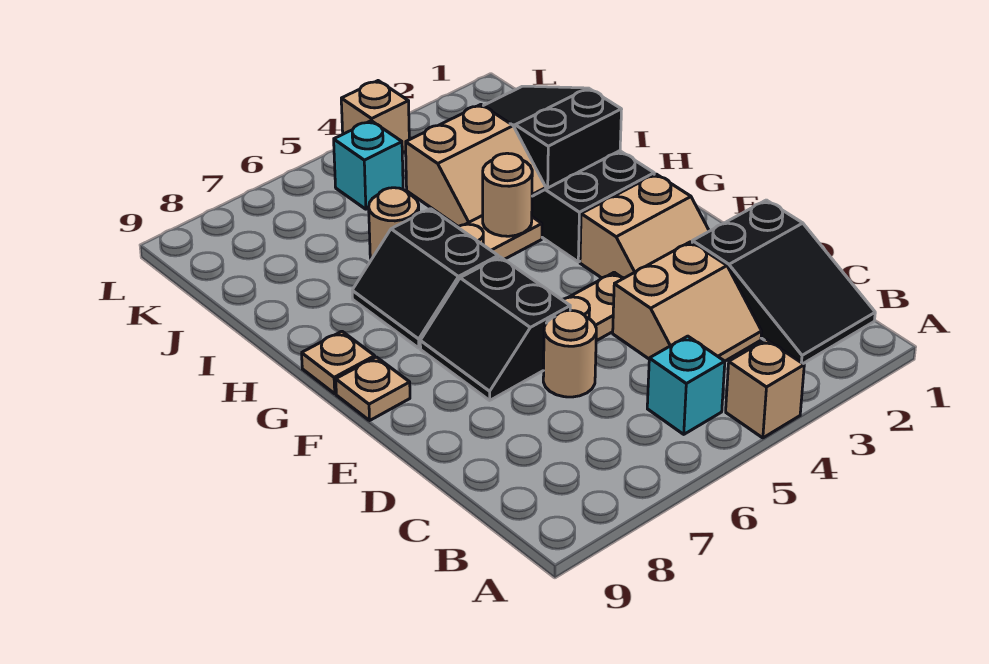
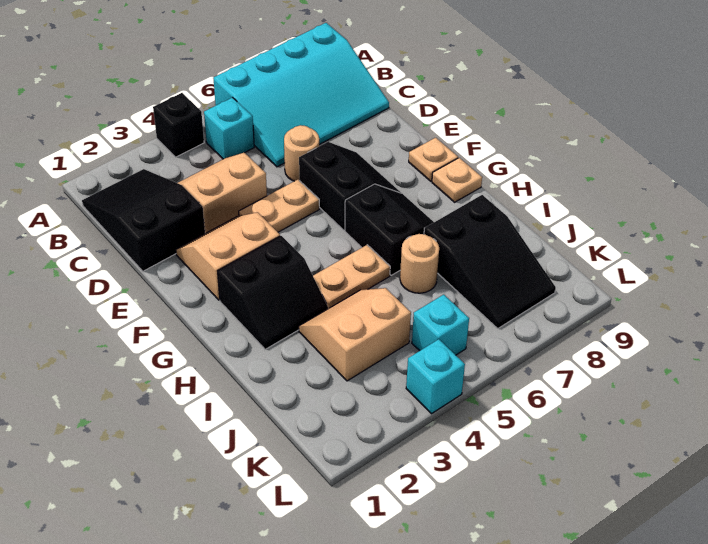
tan 1x1 brick [726,340,804,438] -> black 1x1 brick [153,93,204,157]
none -> cyan 3x4 slope [213,23,389,167]
tan 1x1 round brick [483,153,532,236] -> none
black 2x3 slope [484,86,622,189] -> black 2x3 slope moved to [424,195,556,328]
tan 1x1 brick [341,81,409,153] -> cyan 1x1 brick [406,339,465,414]

